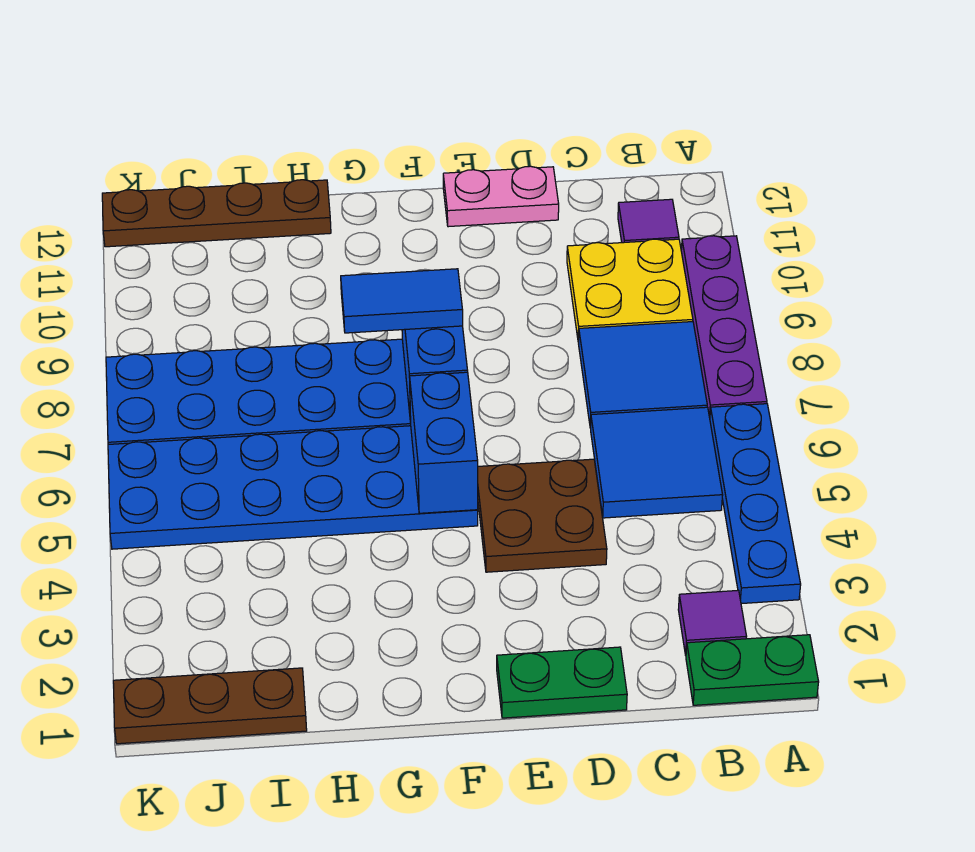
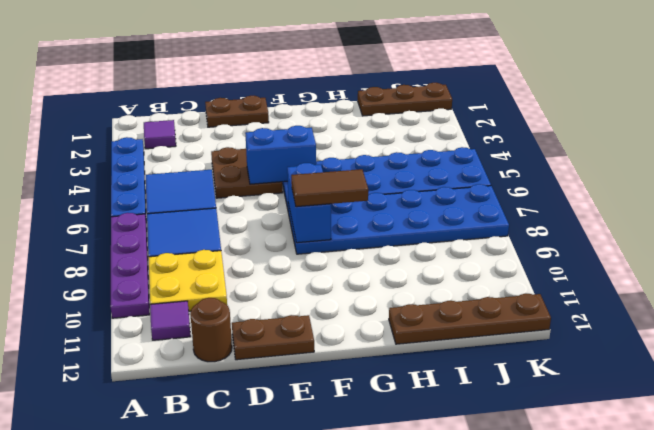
green 1x2 plate [686,635,819,705] -> none
none -> brown 1x1 round brick [190,298,232,362]
green 1x2 plate [497,647,627,718] -> brown 1x2 plate [205,96,269,127]
pink 1x2 plate [443,166,559,227] -> brown 1x2 plate [232,315,314,360]
blue 1x2 brick [410,372,478,513] -> blue 1x2 brick turned to [245,126,316,184]
blue 1x2 tile [341,269,463,333] -> brown 1x2 tile [291,169,368,207]

